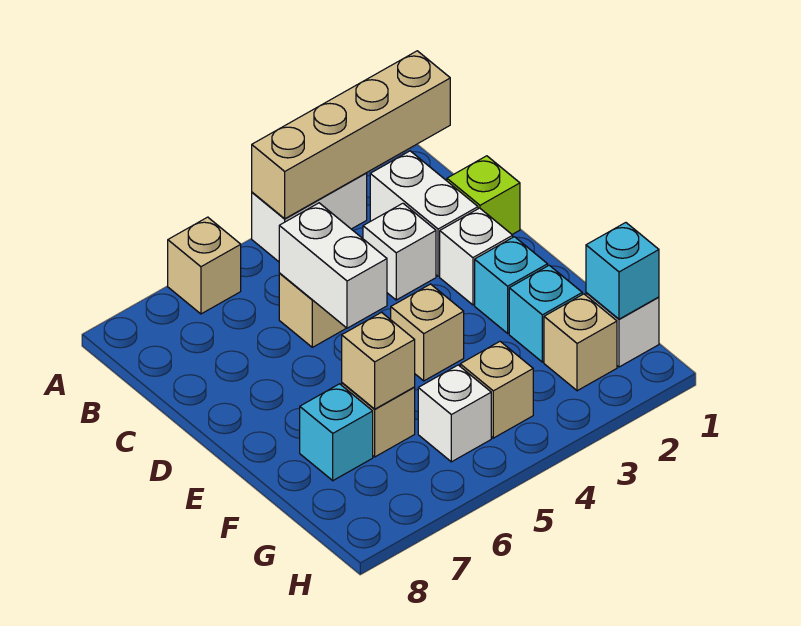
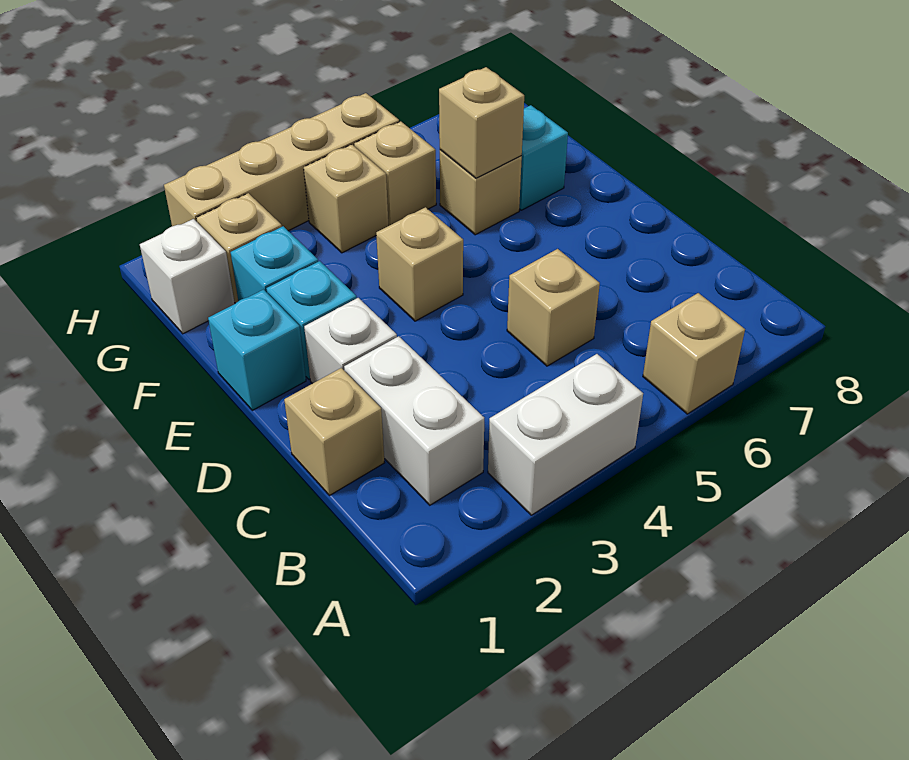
tan 1x4 brick [252,51,450,219] -> tan 1x4 brick moved to [164,93,399,231]
lime 1x1 brick [447,156,520,234] -> tan 1x1 brick [284,368,385,496]
white 1x1 brick [363,203,436,300] -> none
white 1x2 brick [279,203,387,328] -> none
cyan 1x1 brick [586,223,659,319] -> cyan 1x1 brick moved to [208,290,306,410]
white 1x1 brick [418,365,491,462] -> tan 1x1 brick [354,121,436,226]

